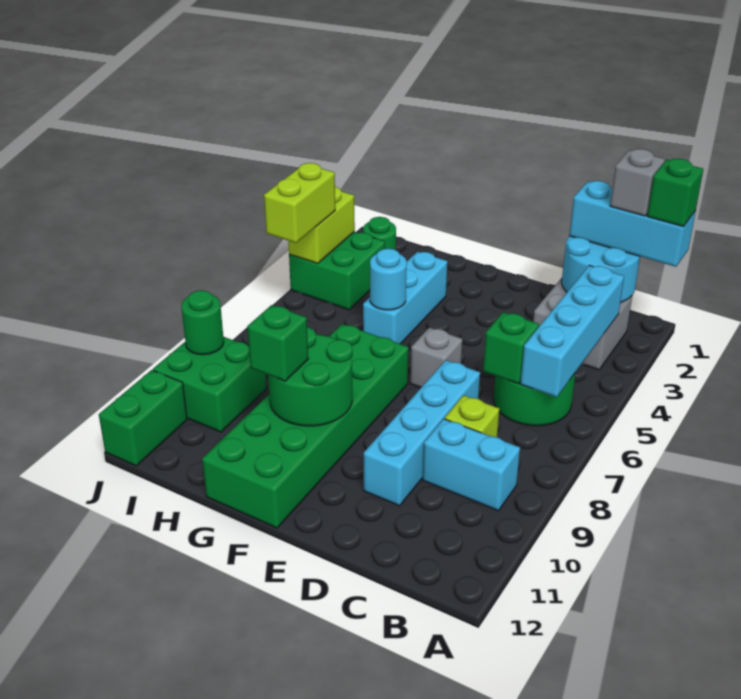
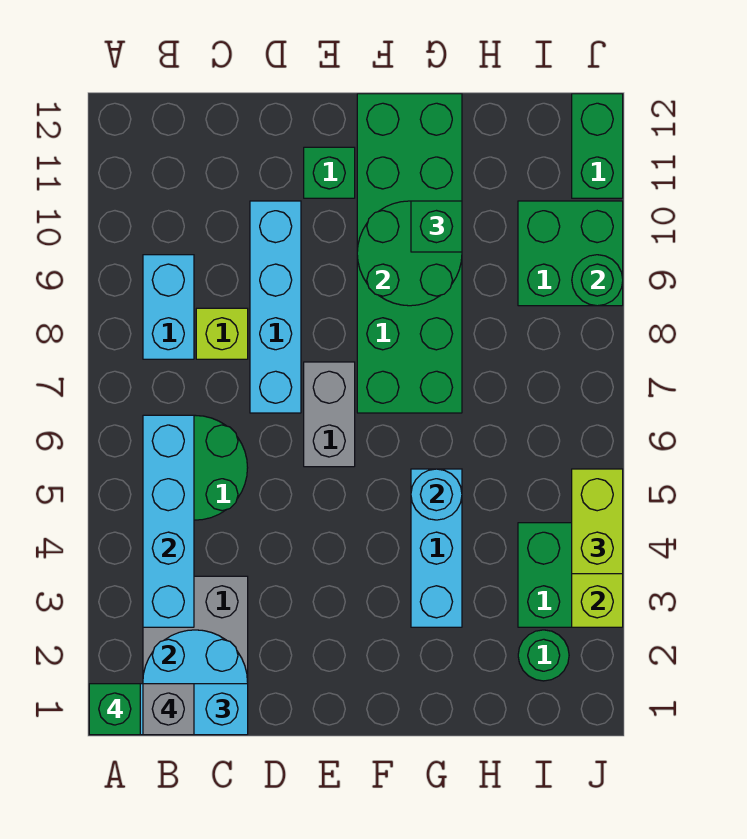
cyan 1x2 brick [423,419,520,511] -> cyan 1x2 brick turned to [143,255,194,359]
green 1x1 brick [483,312,539,384] -> green 1x1 brick moved to [304,147,355,198]
grey 1x1 brick [410,328,462,387] -> grey 1x2 brick [304,362,355,467]

